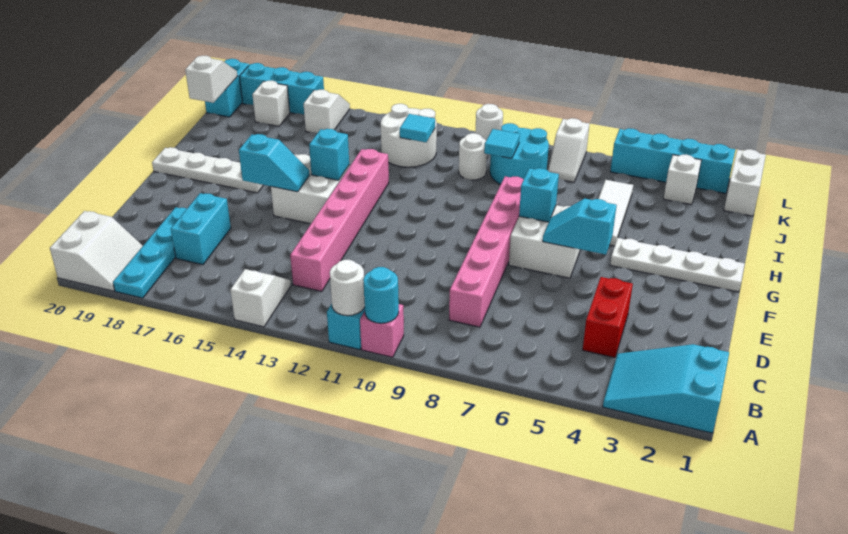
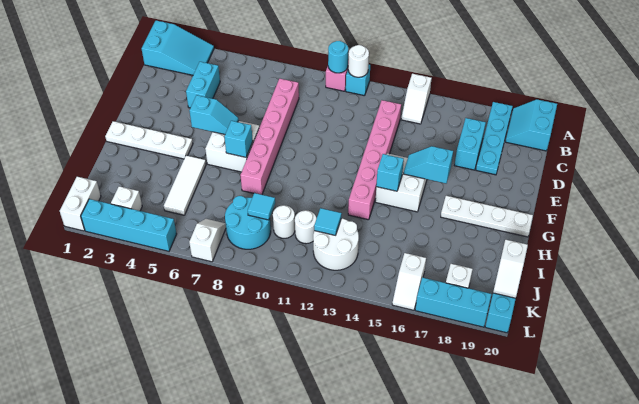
white 2x2 slope [50,211,143,291] -> cyan 2x2 slope [505,99,557,151]
red 1x2 brick [583,277,633,358] -> cyan 1x2 brick [186,62,220,108]
white 1x1 round brick [475,104,503,140] -> white 1x1 round brick moved to [295,210,317,244]

